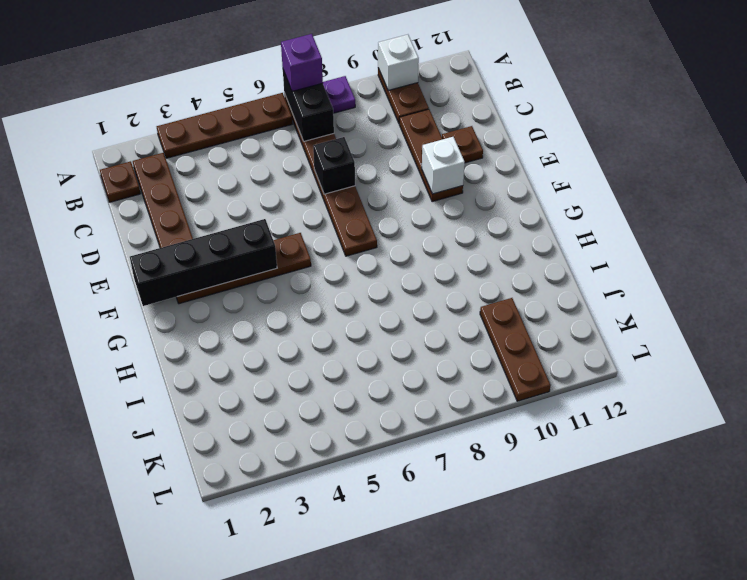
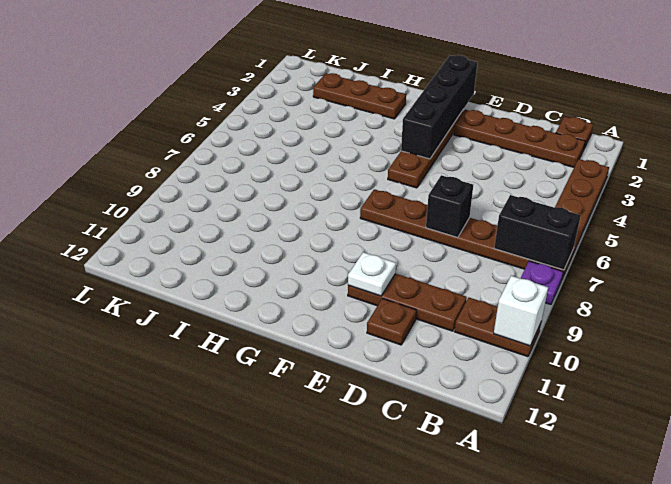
purple 1x1 brick [281,34,323,91] -> none
white 1x1 brick [422,137,465,194] -> white 1x1 plate [348,252,396,296]
brown 1x3 plate [480,298,551,401] -> brown 1x3 plate moved to [313,73,406,119]

